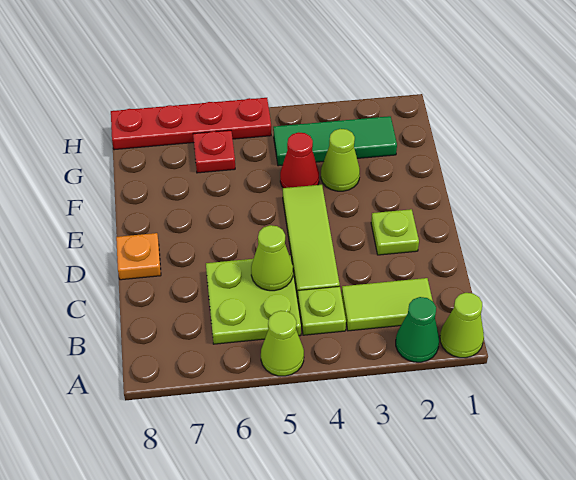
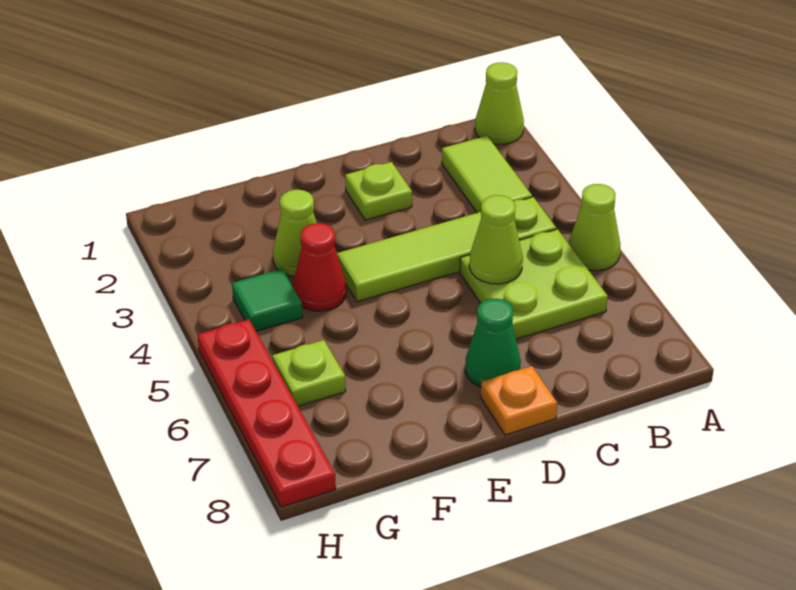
green 1x1 cone [396,297,439,362] -> green 1x1 cone moved to [465,298,521,387]
green 1x3 tile [273,116,397,166] -> green 1x1 tile [232,269,302,331]
red 1x1 plate [193,130,235,173] -> lime 1x1 plate [272,340,346,406]

